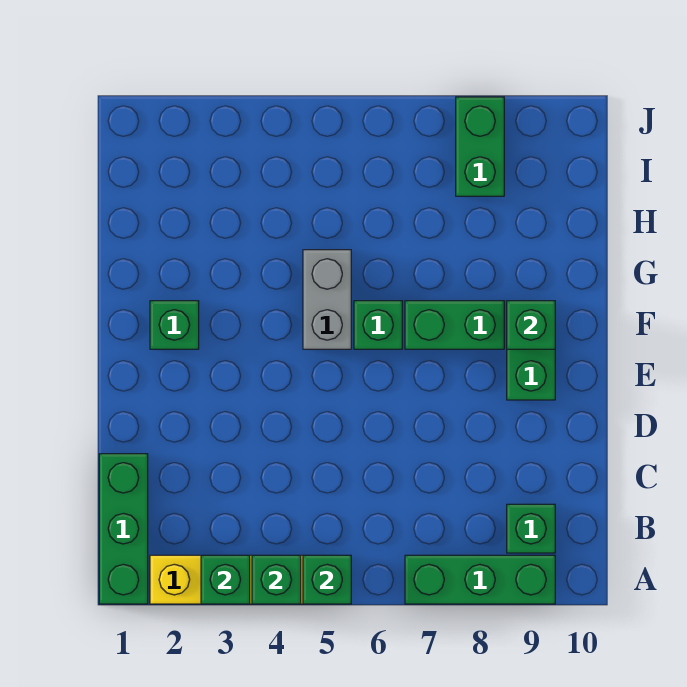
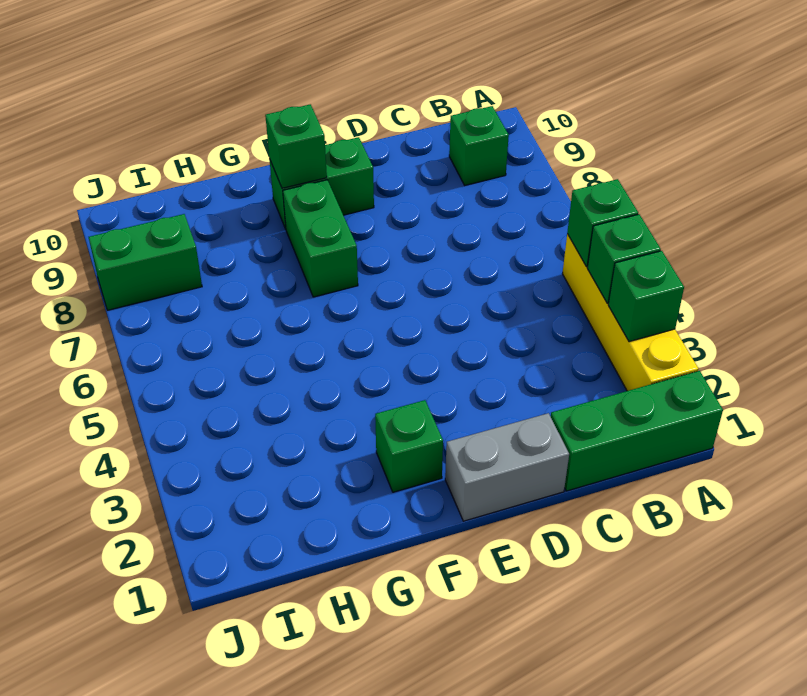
green 1x3 brick [405,555,555,604] -> none
grey 1x2 brick [303,250,351,349] -> grey 1x2 brick moved to [445,413,569,521]
green 1x1 brick [354,301,402,349] -> none

